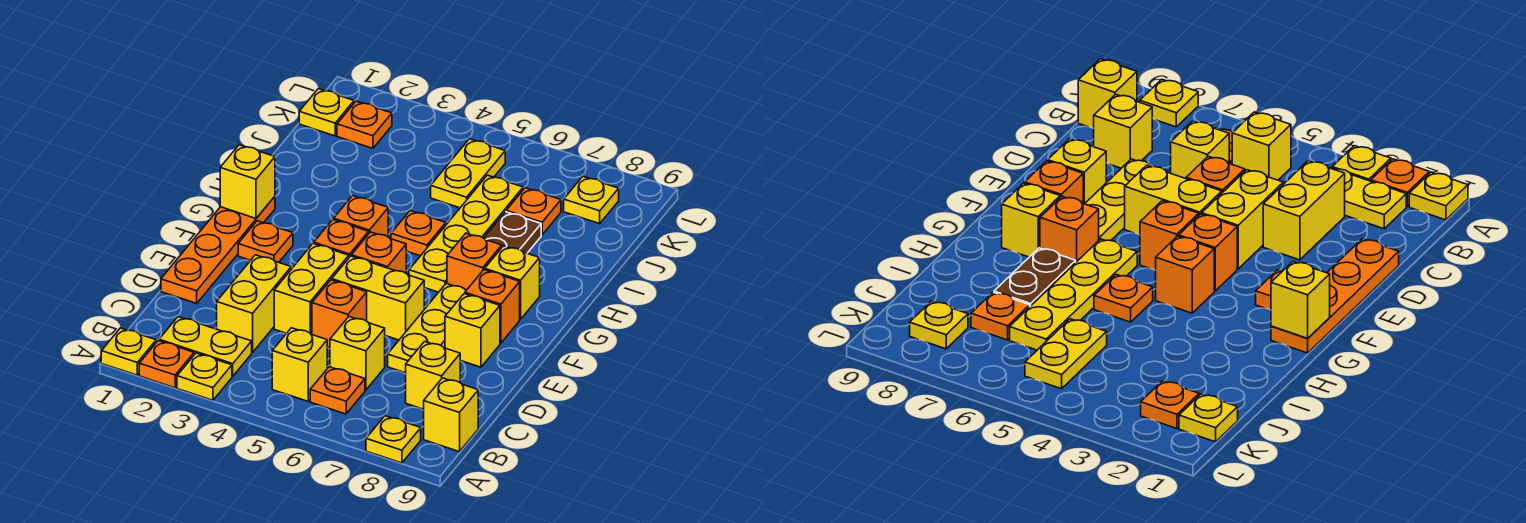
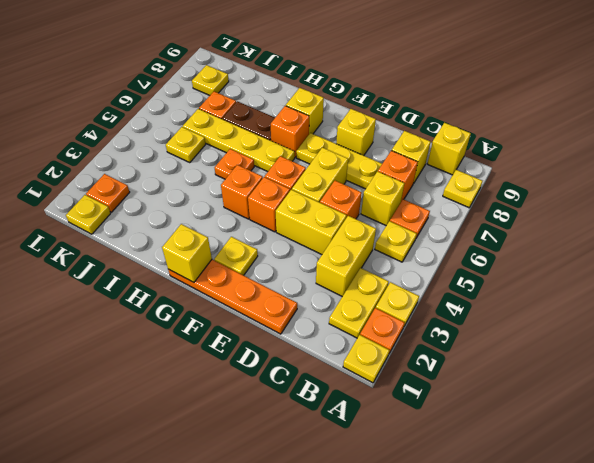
yellow 1x1 brick [272,328,327,401] -> yellow 1x1 plate [375,221,417,262]
yellow 1x2 brick [217,255,291,352] -> yellow 1x2 brick turned to [316,216,376,297]
orange 1x1 plate [238,221,293,262] -> yellow 1x1 plate [214,237,258,275]
orange 1x1 brick [465,270,520,343] -> orange 1x1 brick moved to [378,151,418,201]
yellow 1x2 plate [431,139,505,208] -> yellow 1x1 plate [166,127,206,163]

